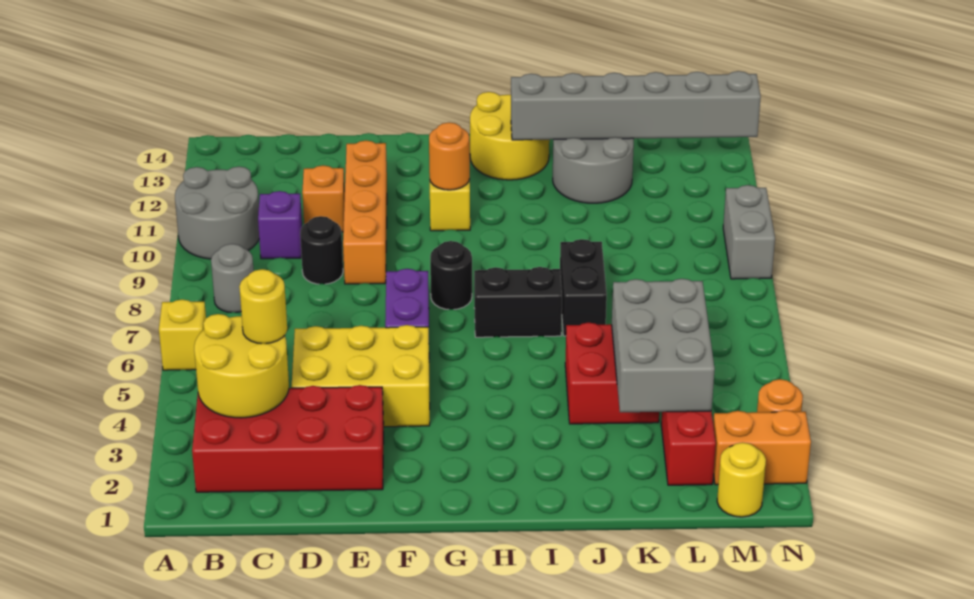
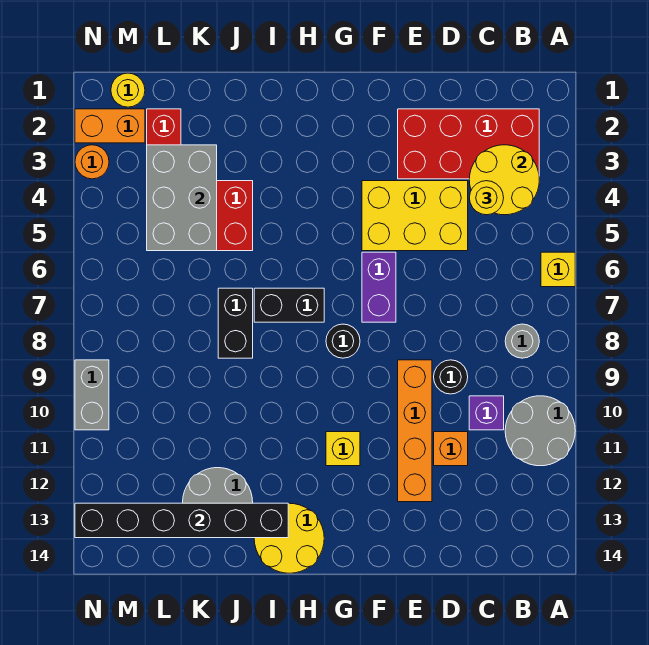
orange 1x1 round brick [429,122,470,190] -> none
grey 1x6 brick [511,71,761,140] -> black 1x6 brick [75,503,288,538]

